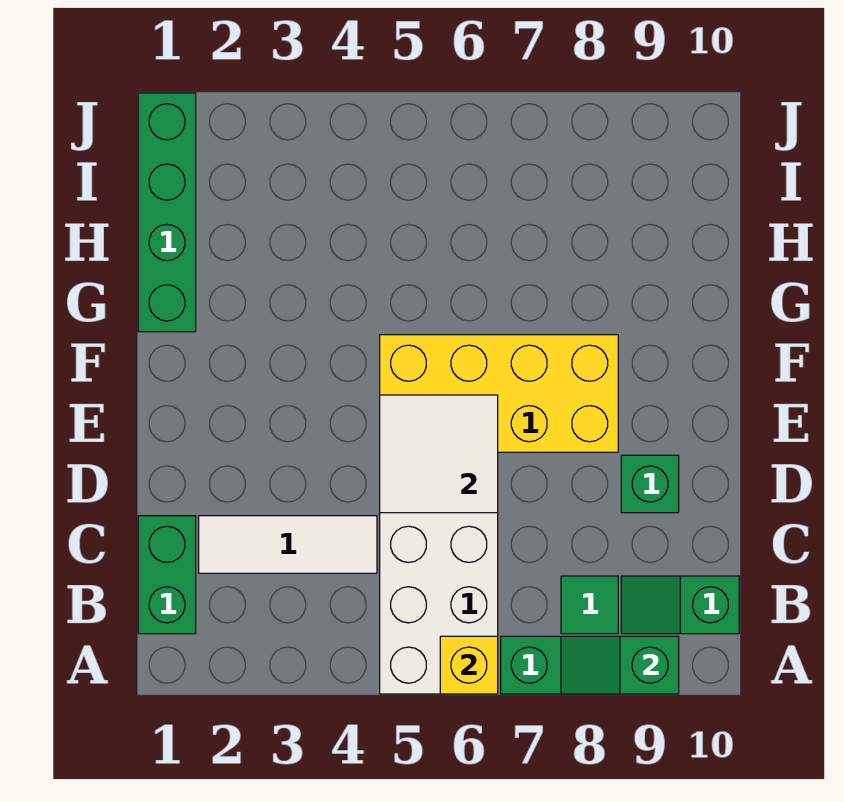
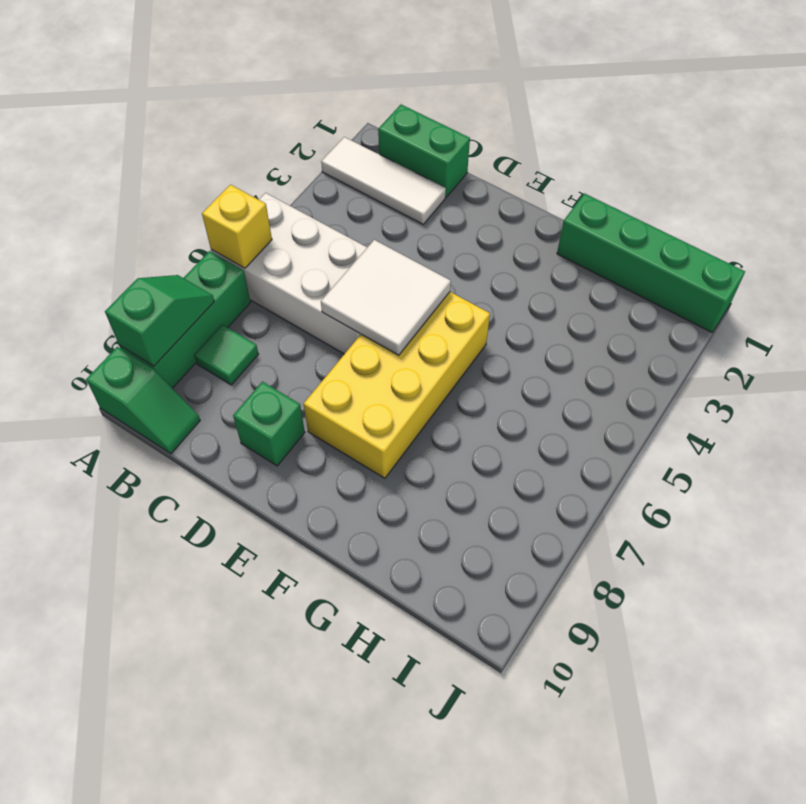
green 1x2 slope [621,576,739,634] -> green 1x2 slope turned to [86,347,200,454]
white 1x3 tile [199,516,377,573] -> white 1x3 tile turned to [321,137,446,224]

